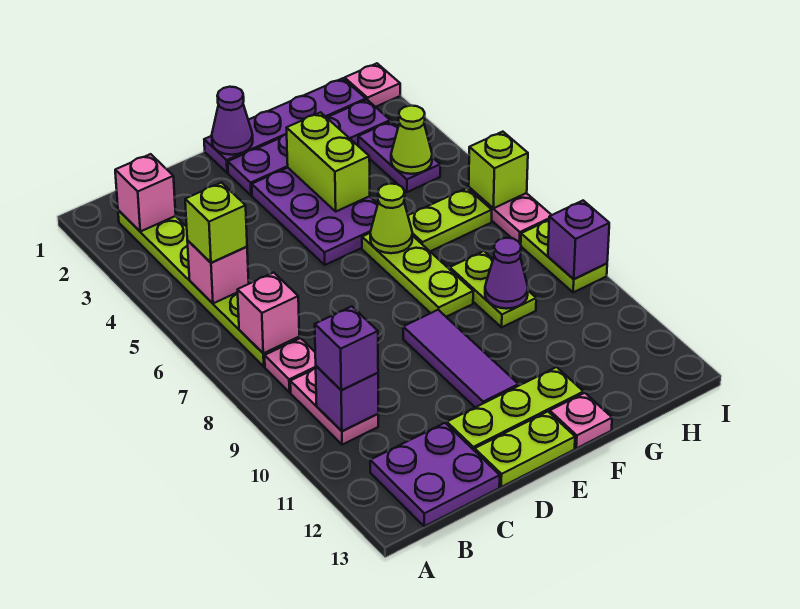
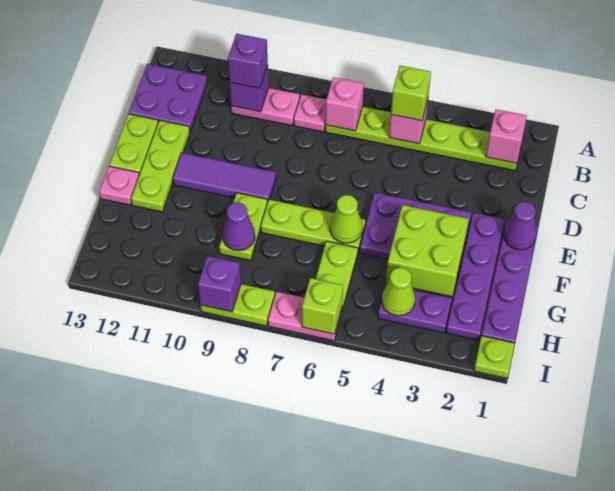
lime 1x2 brick [287,112,370,211] -> lime 2x2 brick [386,205,469,296]
lime 1x2 plate [450,251,536,327] -> lime 1x2 plate turned to [219,193,267,260]
pink 1x1 plate [345,63,400,107] -> lime 1x1 plate [474,336,515,378]

